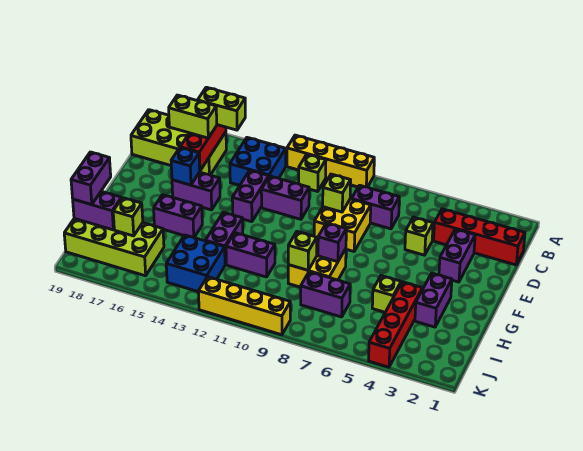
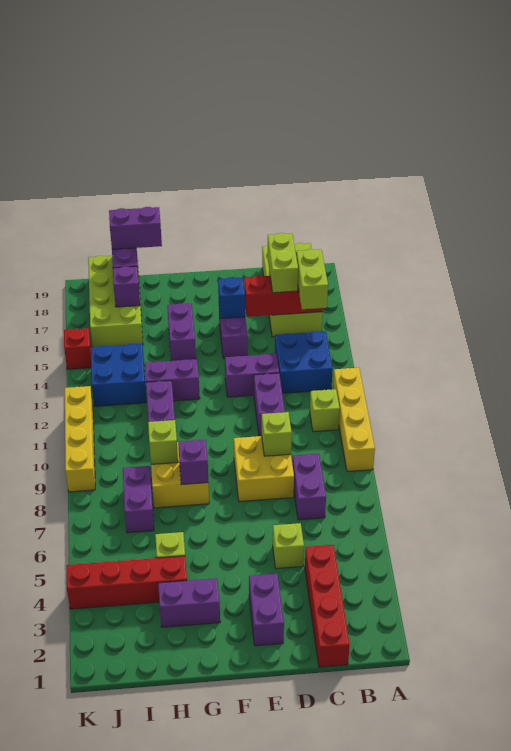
purple 1x2 brick [439,229,475,282] -> purple 1x2 brick turned to [249,574,284,646]
lime 1x1 brick [113,198,143,236] -> purple 1x1 brick [113,266,140,307]
none -> red 1x1 brick [64,328,91,369]

